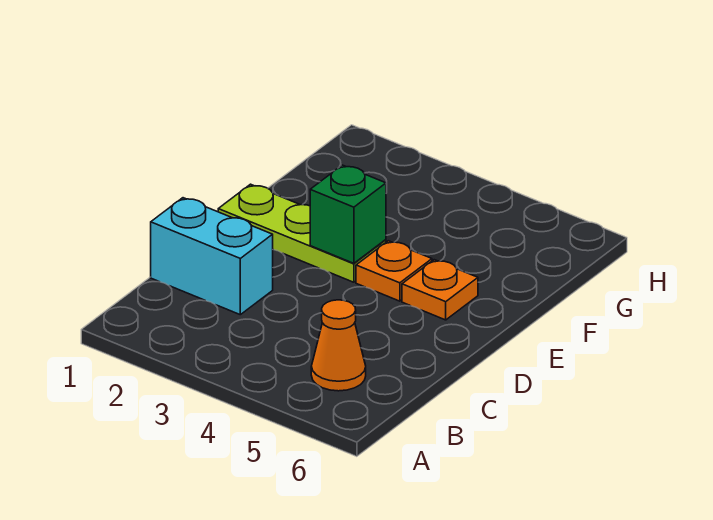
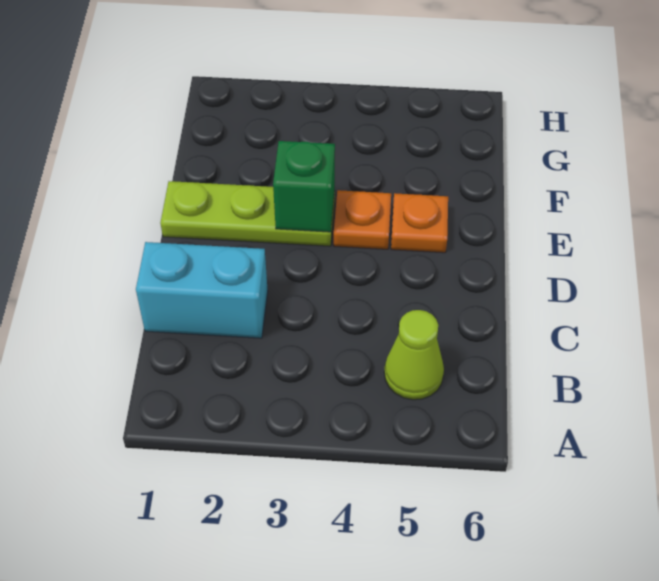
orange 1x1 cone [311,300,366,391] -> lime 1x1 cone [384,310,444,400]

